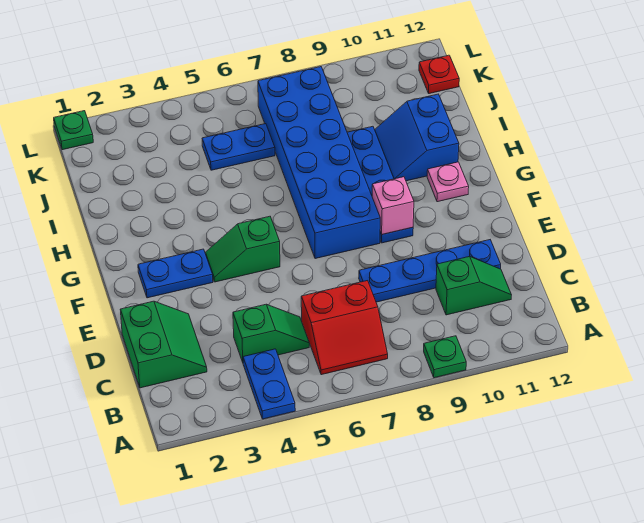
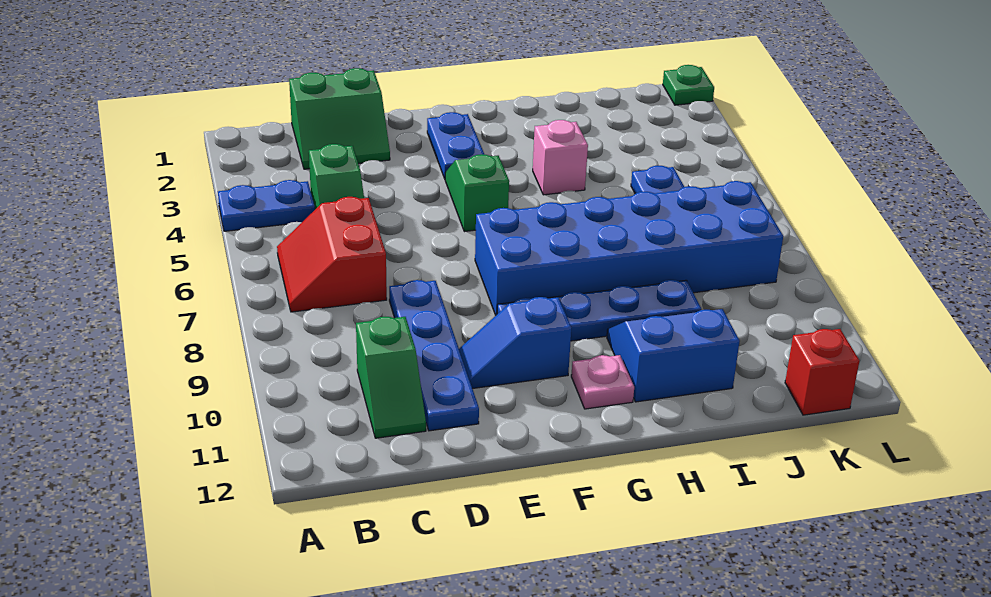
green 1x1 plate [424,336,466,378] -> none
none -> blue 1x2 slope [459,297,571,389]
pink 1x1 brick [372,177,414,234] -> pink 1x1 brick moved to [533,120,588,195]
red 1x1 plate [419,55,459,94] -> red 1x1 brick [785,329,859,415]

